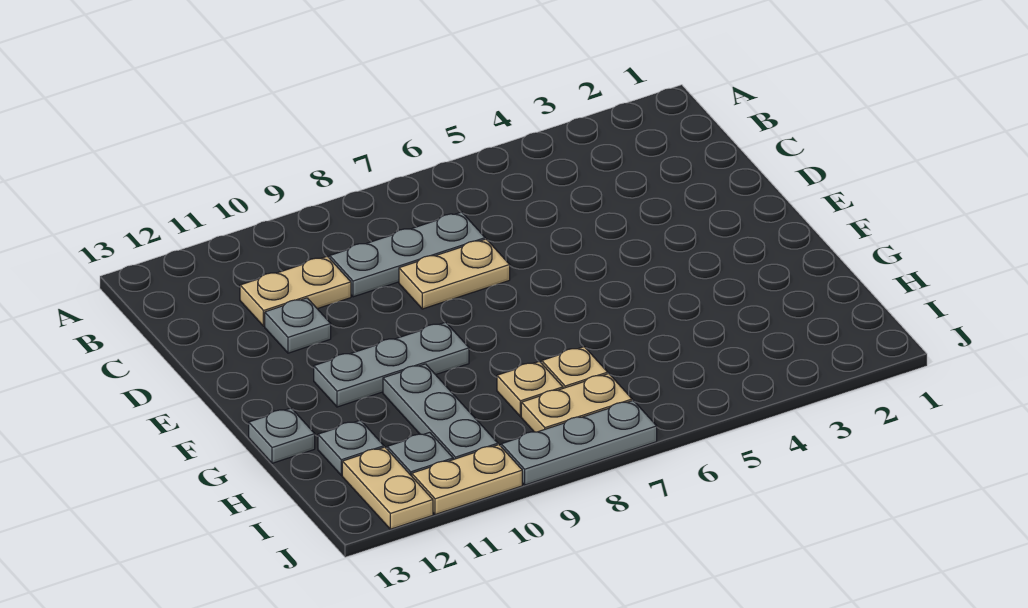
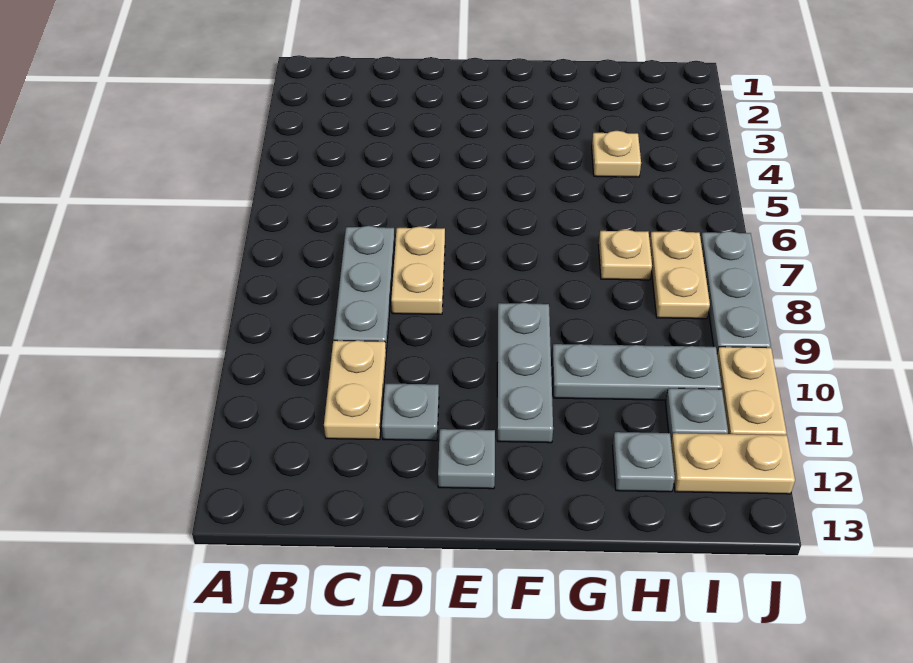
grey 1x1 plate [249,408,315,463] -> grey 1x1 plate moved to [438,429,495,489]
tan 1x1 plate [497,361,563,417] -> tan 1x1 plate moved to [592,131,641,177]

